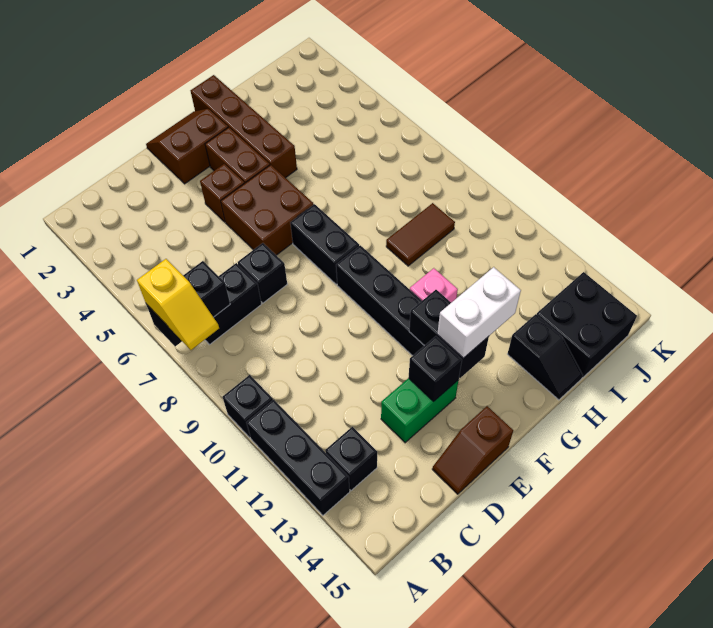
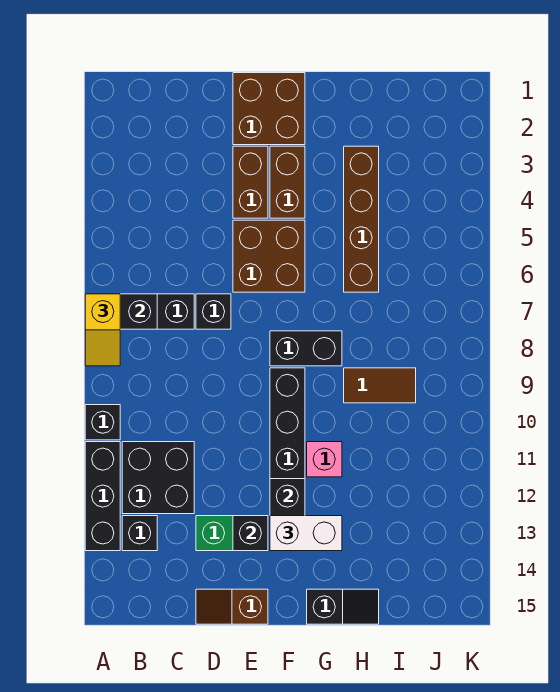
brown 2x2 slope [146,109,228,184] -> brown 2x2 brick [233,73,305,145]
brown 1x1 brick [200,164,245,222] -> brown 1x2 brick [233,146,268,218]
black 1x2 brick [290,204,359,284] -> black 1x2 brick turned to [270,331,342,366]
brown 1x4 brick [190,75,297,178] -> brown 1x4 brick moved to [344,146,379,292]
black 1x2 slope [508,314,583,400] -> black 1x2 slope turned to [307,589,379,624]
black 2x2 brick [537,272,637,378] -> black 2x2 brick moved to [122,442,194,514]

